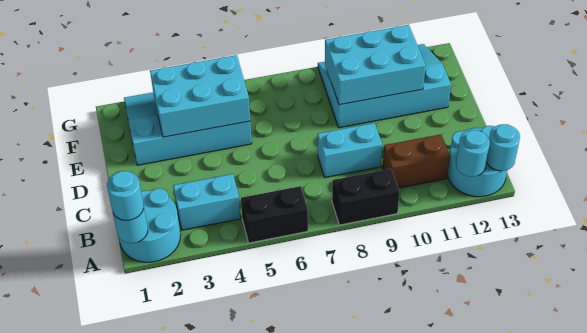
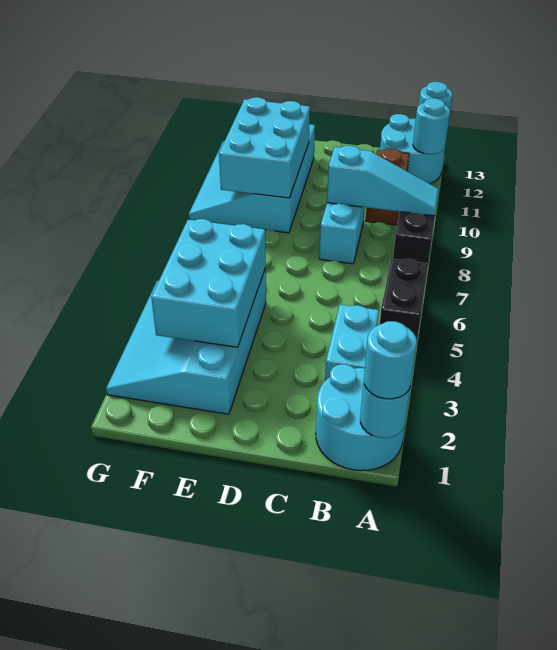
none -> cyan 1x3 slope [327,146,439,216]

